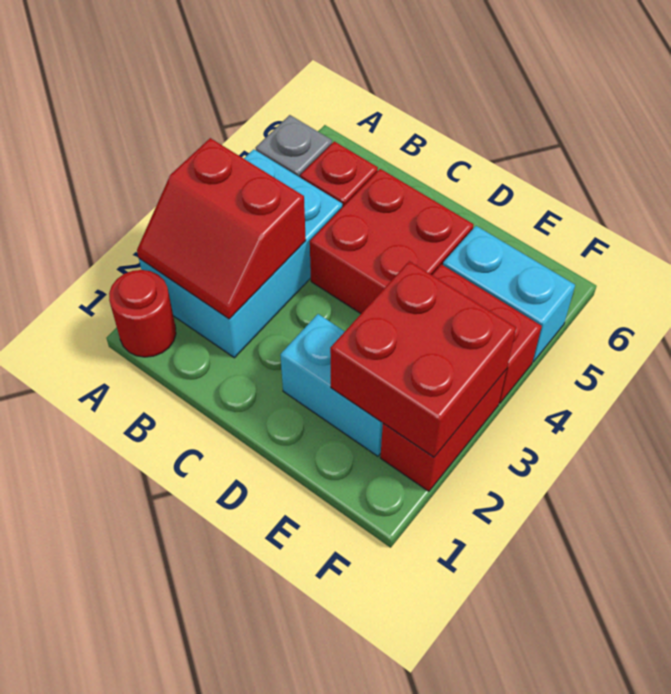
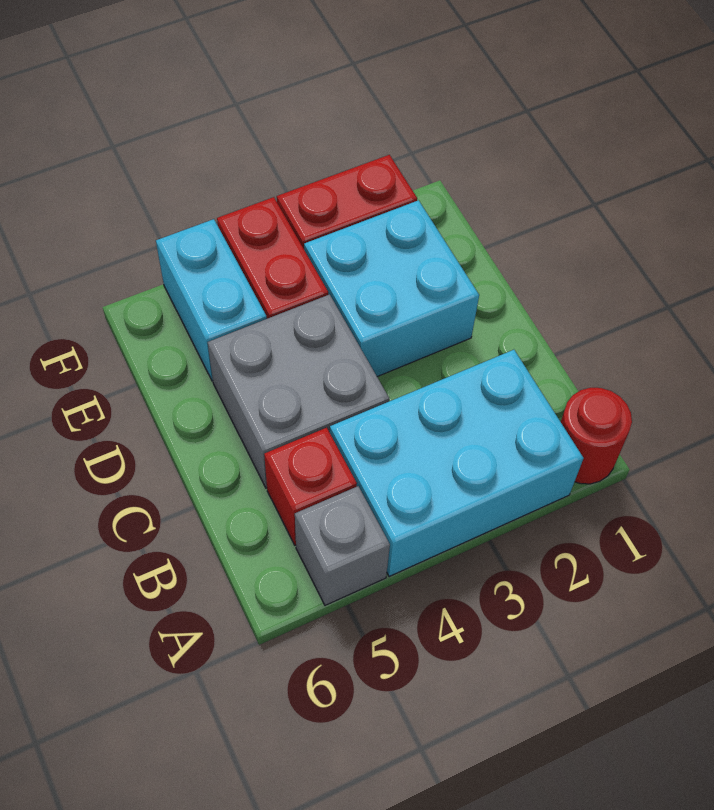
red 2x2 slope [137,138,306,319] -> none
red 2x2 brick [310,169,474,314] -> grey 2x2 brick [208,295,389,488]
cyan 1x2 brick [280,314,383,456] -> cyan 2x2 brick [304,200,479,377]
red 2x2 brick [330,261,516,457] -> none

